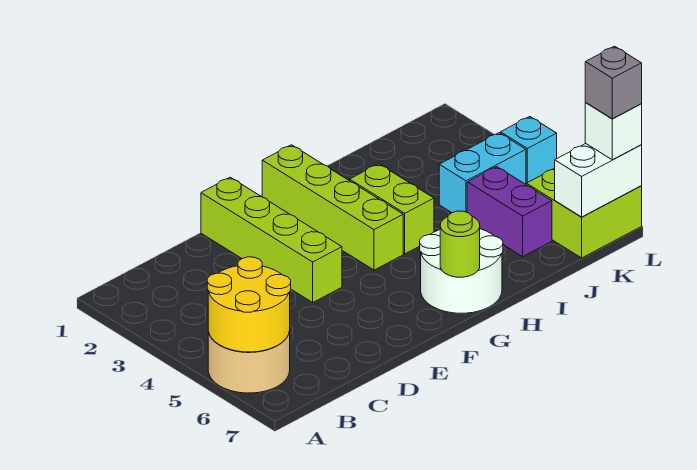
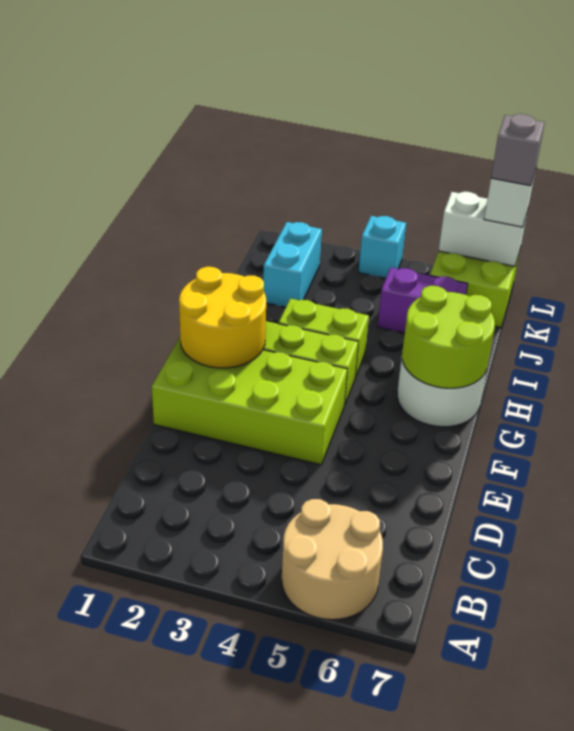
yellow 2x2 round brick [207,257,291,352] -> yellow 2x2 round brick moved to [179,267,266,368]
lime 1x4 brick [201,177,342,302] -> lime 2x4 brick [152,337,347,465]
lime 1x1 round brick [440,211,480,277] -> lime 2x2 round brick [402,286,495,388]
cyan 1x2 brick [439,133,526,213] -> cyan 1x2 brick moved to [263,222,322,307]
white 1x2 brick [555,143,642,217] -> white 1x2 brick turned to [439,192,528,266]

